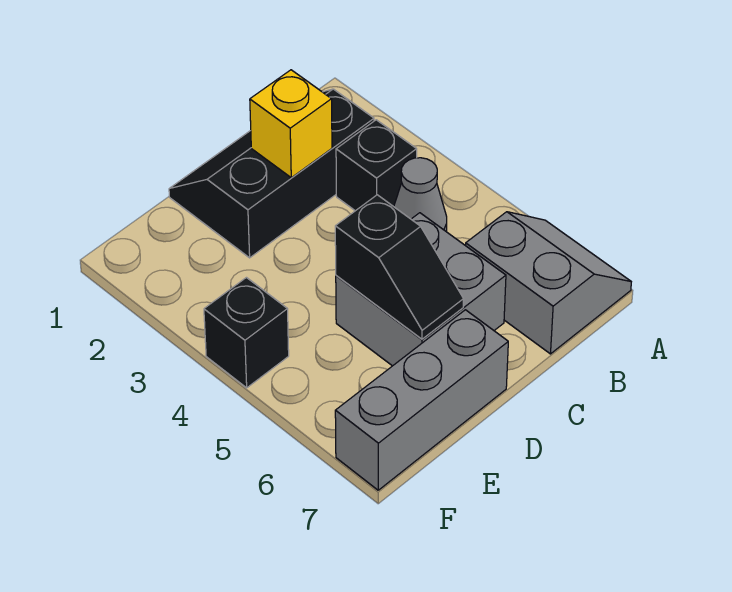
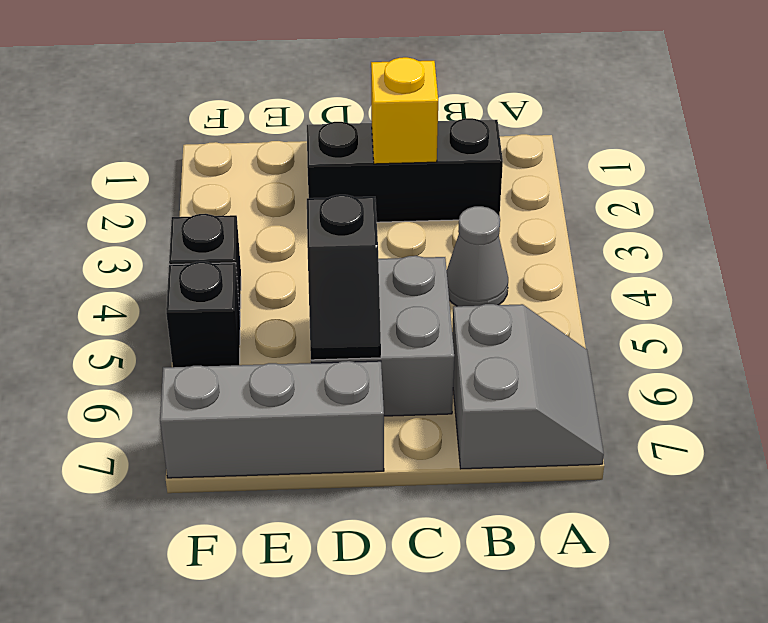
black 1x1 brick [336,120,417,211] -> black 1x1 brick moved to [166,262,240,367]

